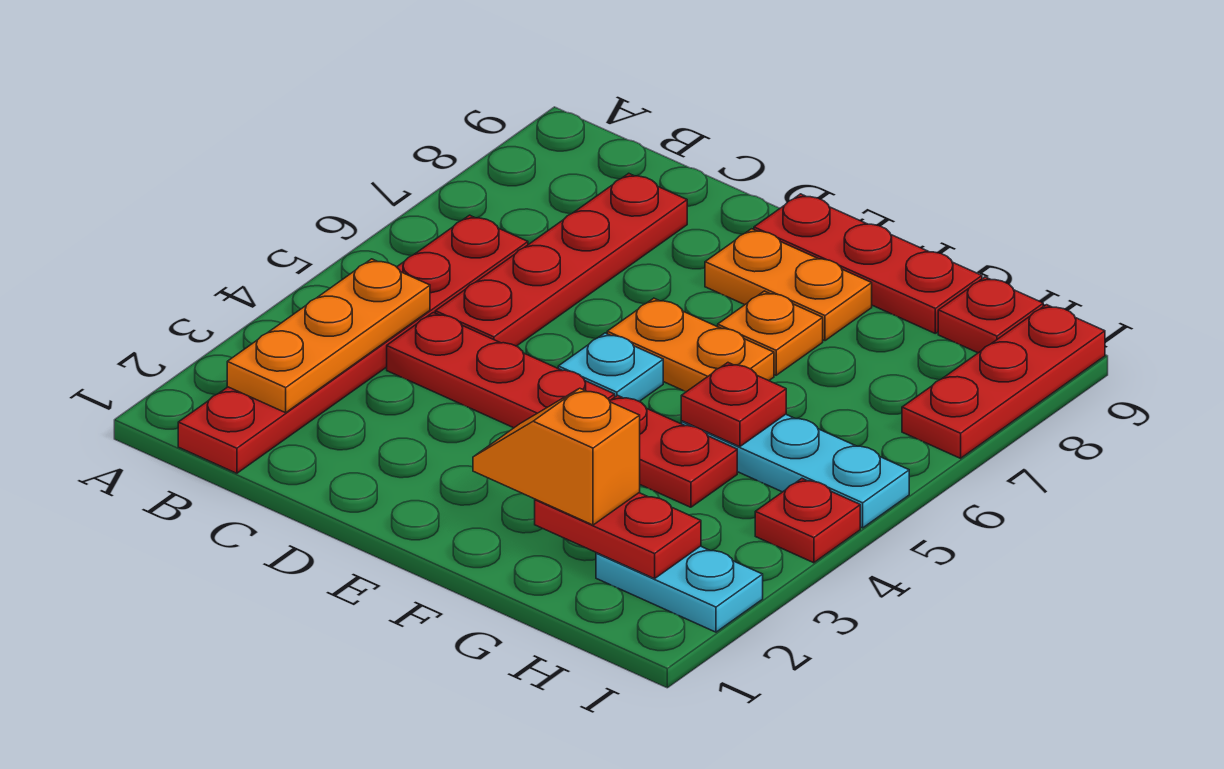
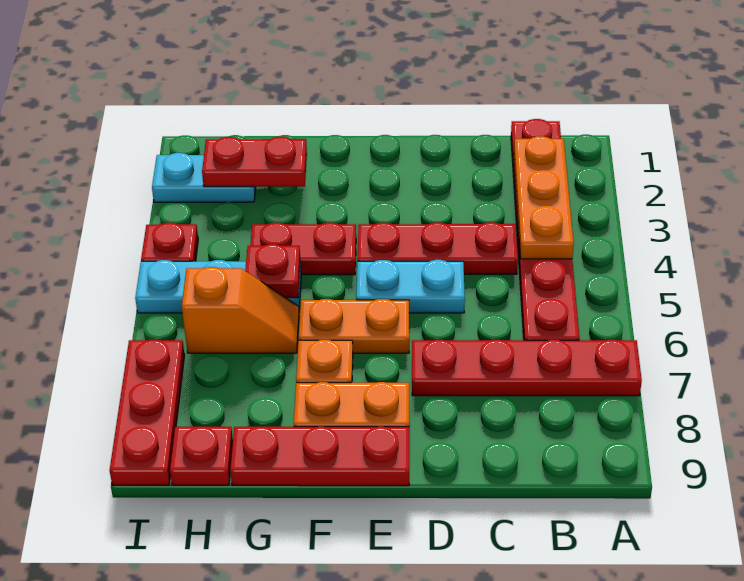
red 1x4 plate [435,173,687,346] -> red 1x4 plate turned to [412,340,642,396]
cyan 1x1 plate [558,333,663,402] -> cyan 1x2 plate [356,260,465,313]
orange 1x2 slope [473,388,640,525] -> orange 1x2 slope moved to [182,267,299,353]

